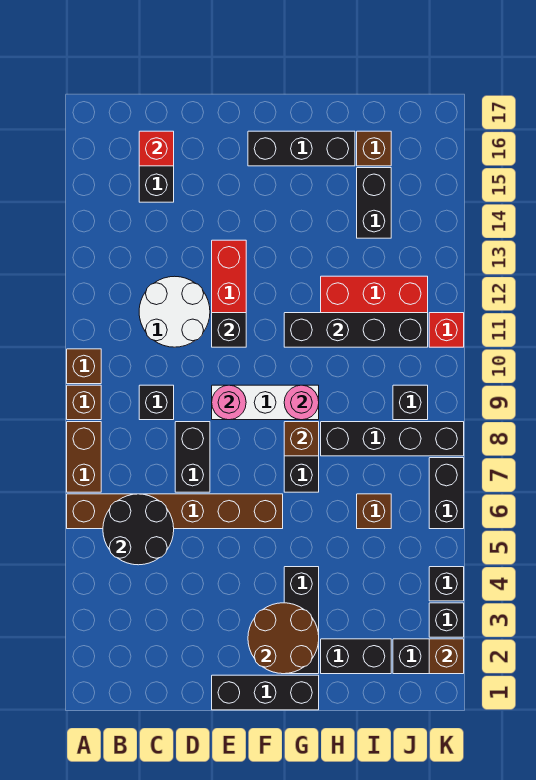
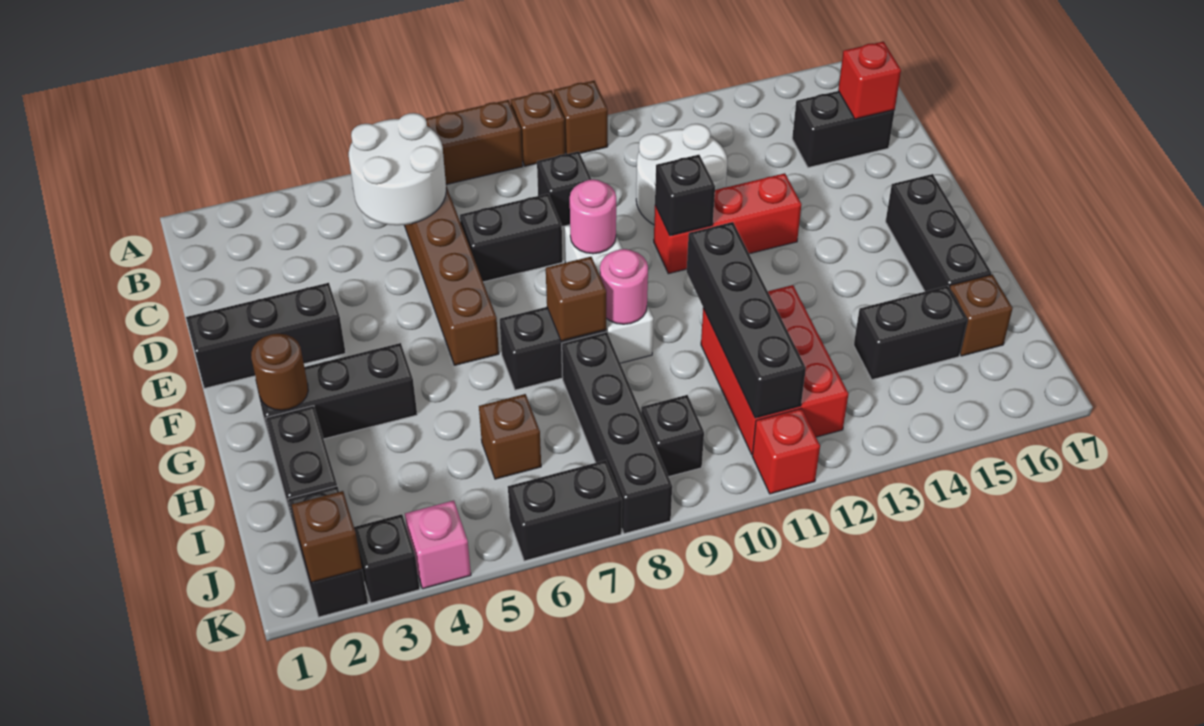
black 2x2 round brick [103,494,174,565] -> white 2x2 round brick [349,113,446,225]
black 1x3 brick [212,675,319,710] -> black 1x3 brick turned to [186,283,346,388]
brown 2x2 round brick [248,603,319,674] -> brown 1x1 round brick [251,334,308,410]
black 1x1 brick [429,567,464,601] -> pink 1x1 brick [405,501,471,589]

